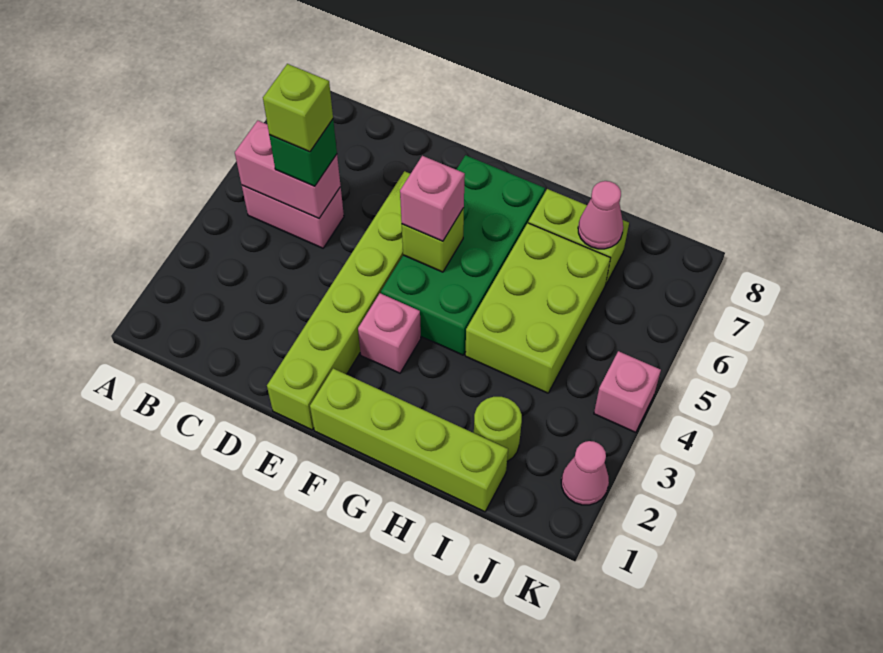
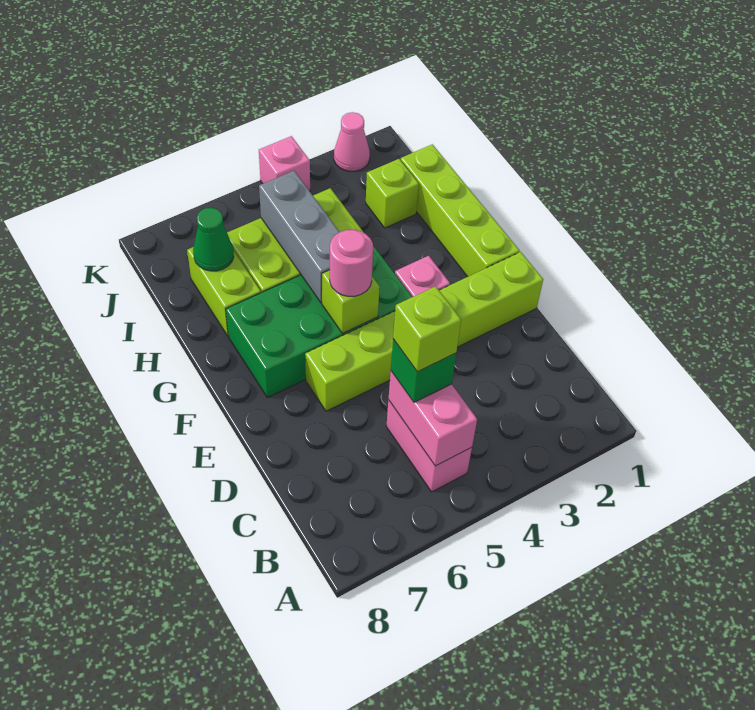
pink 1x1 brick [400,156,465,241] -> pink 1x1 round brick [330,230,373,297]
none -> grey 1x3 brick [259,171,339,303]
lime 1x1 round brick [474,397,522,461] -> lime 1x1 brick [366,159,419,228]
pink 1x1 cone [578,181,623,249] -> green 1x1 cone [193,208,234,271]

